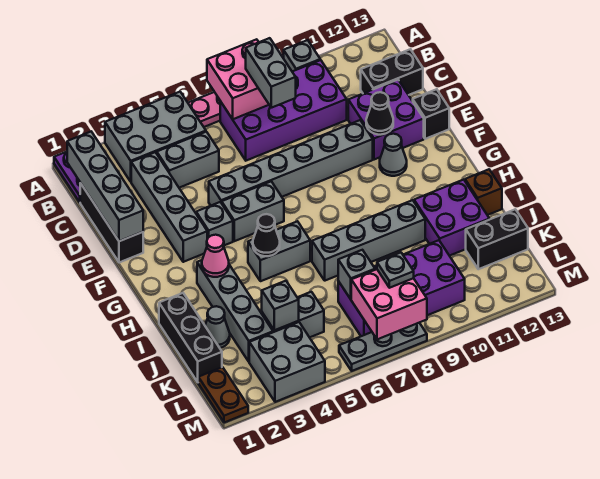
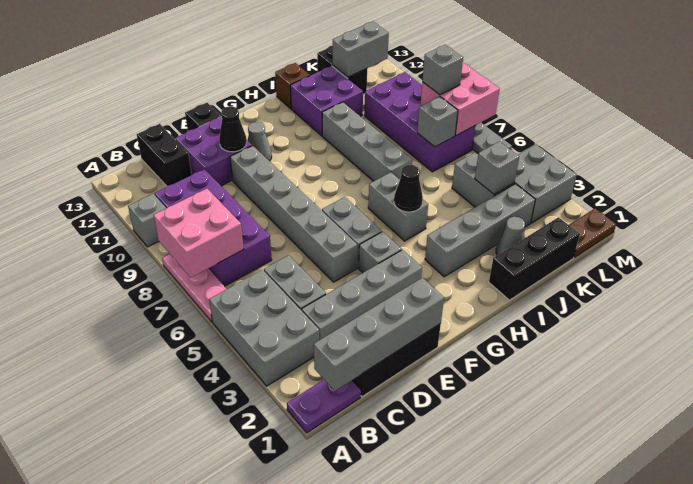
grey 1x2 brick [246,38,296,108] -> grey 1x2 brick moved to [333,22,389,77]
pink 1x1 cone [202,235,229,277] -> none
grey 1x1 plate [377,253,414,288] -> grey 1x1 brick [422,45,463,95]

